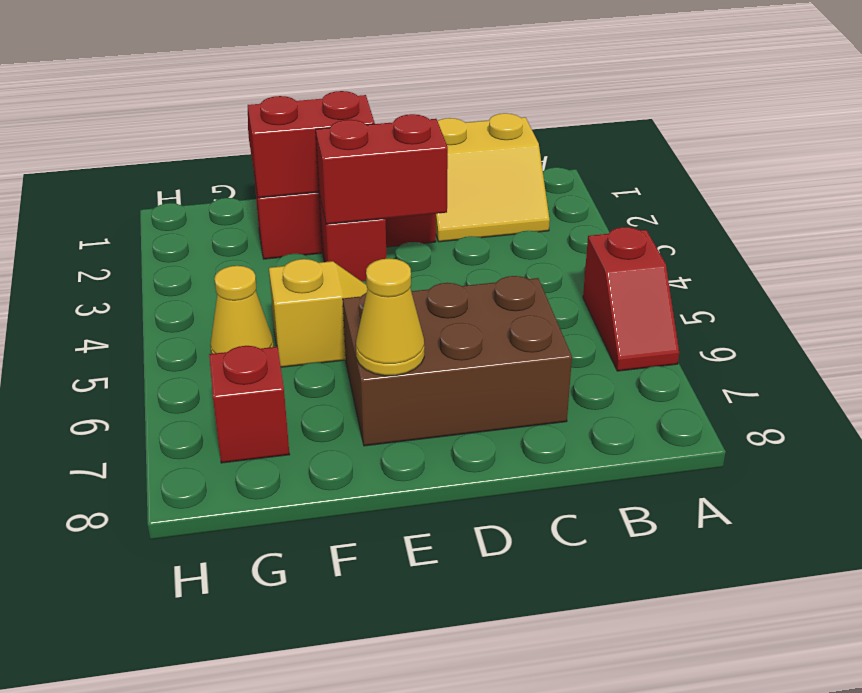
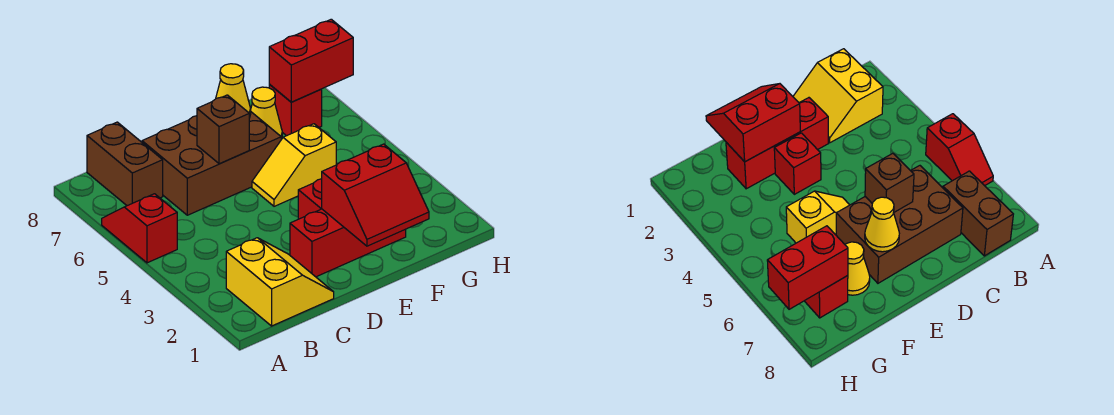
yellow 2x2 slope [436,113,550,242] -> yellow 2x2 slope turned to [226,238,334,326]
none -> brown 1x2 brick [87,122,163,206]
red 1x2 brick [316,114,448,224] -> red 1x2 brick moved to [269,19,353,102]
none -> brown 1x1 brick [197,95,249,164]
yellow 1x1 cone [210,266,274,354] -> yellow 1x1 cone moved to [251,87,282,139]

